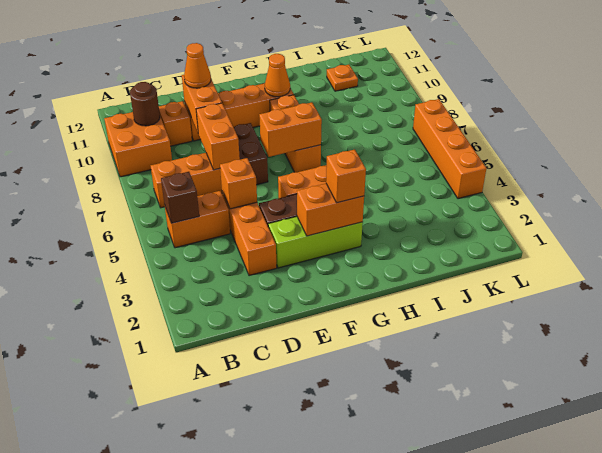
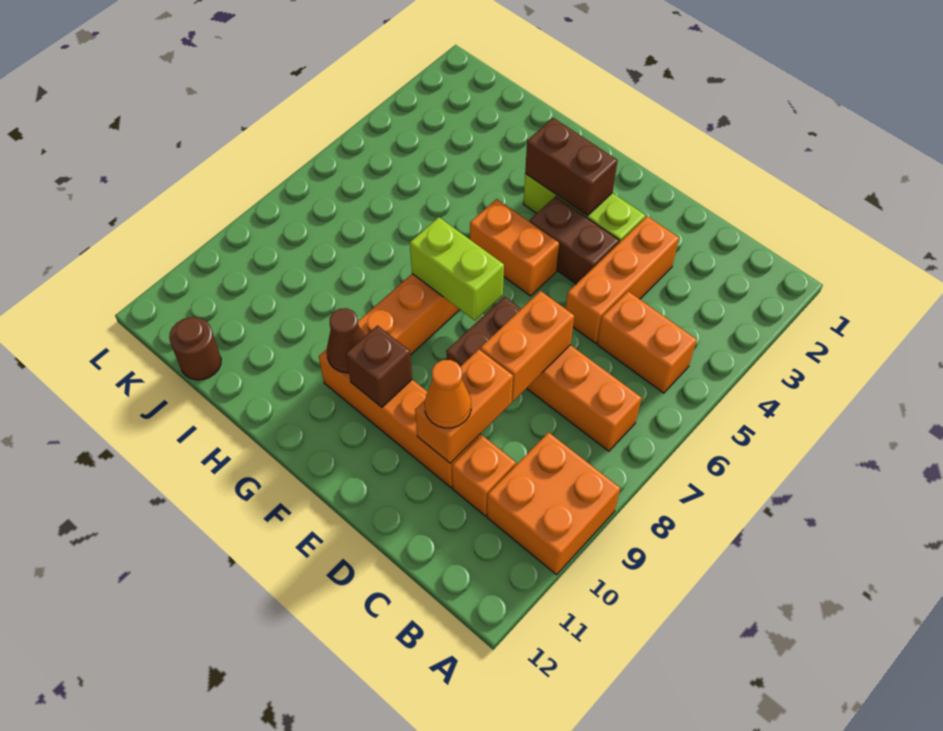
brown 1x1 brick [161,172,199,223] -> brown 1x1 brick moved to [346,325,412,407]
brown 1x1 round brick [130,82,160,126] -> brown 1x1 round brick moved to [169,317,221,380]
orange 1x1 brick [220,158,257,209] -> none
orange 1x2 brick [297,184,364,236] -> brown 1x2 brick [525,118,618,216]
orange 1x2 brick [259,102,322,157] -> lime 1x2 brick [410,217,504,321]
orange 1x1 brick [326,149,366,203] -> none
orange 1x1 cone [265,54,290,97] -> brown 1x1 cone [327,308,365,373]
orange 1x1 plate [327,65,358,91] -> none
orange 1x4 brick [413,99,486,199] -> none

